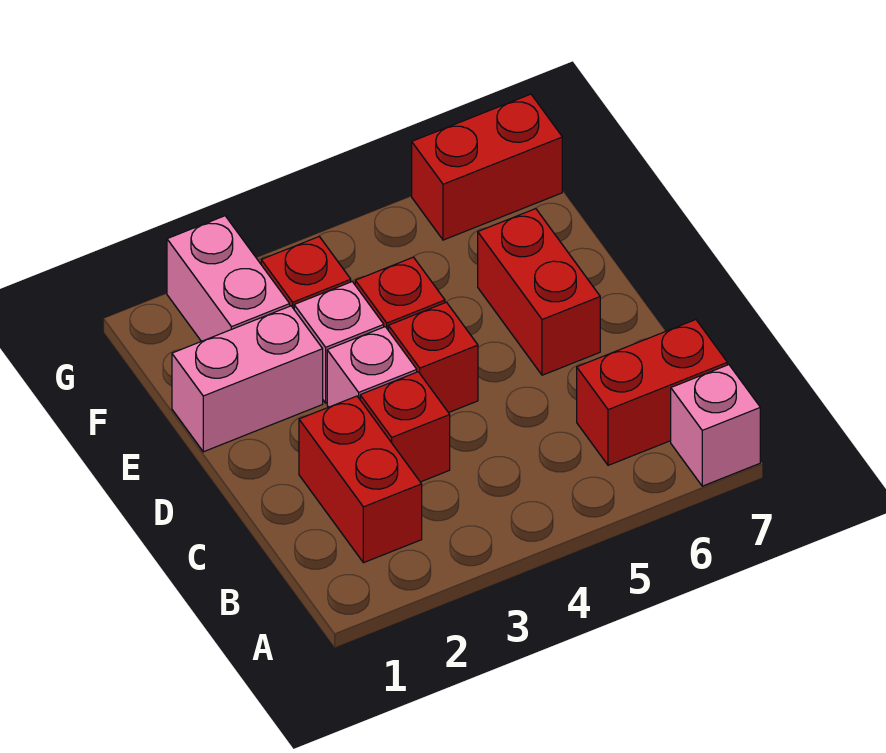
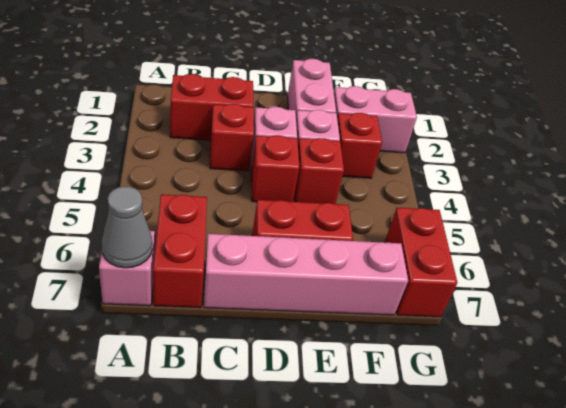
none -> grey 1x1 cone [102,186,153,268]
none -> pink 1x4 brick [204,234,408,315]

